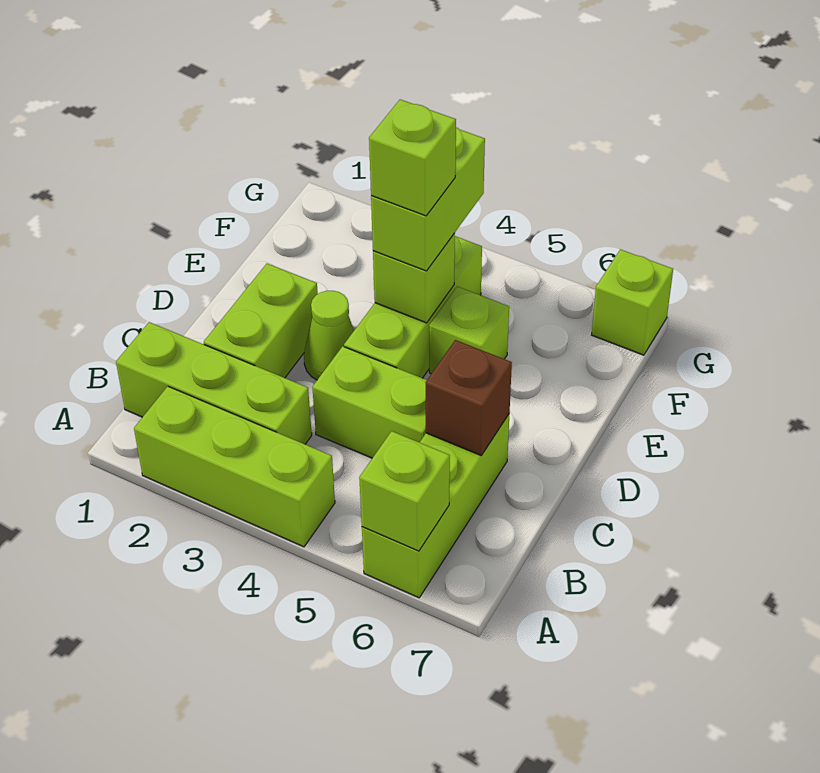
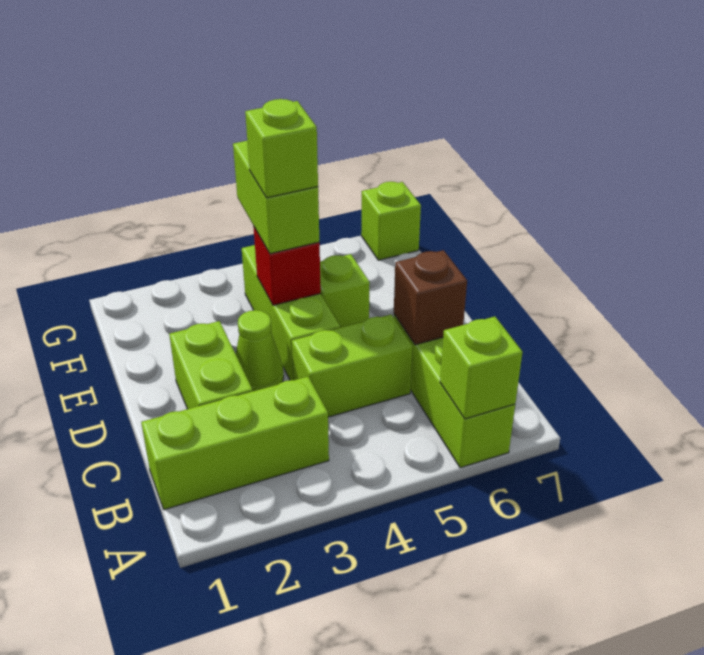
lime 1x3 brick [134,386,335,547] -> none
lime 1x1 brick [373,234,455,323] -> red 1x1 brick [254,227,321,305]

